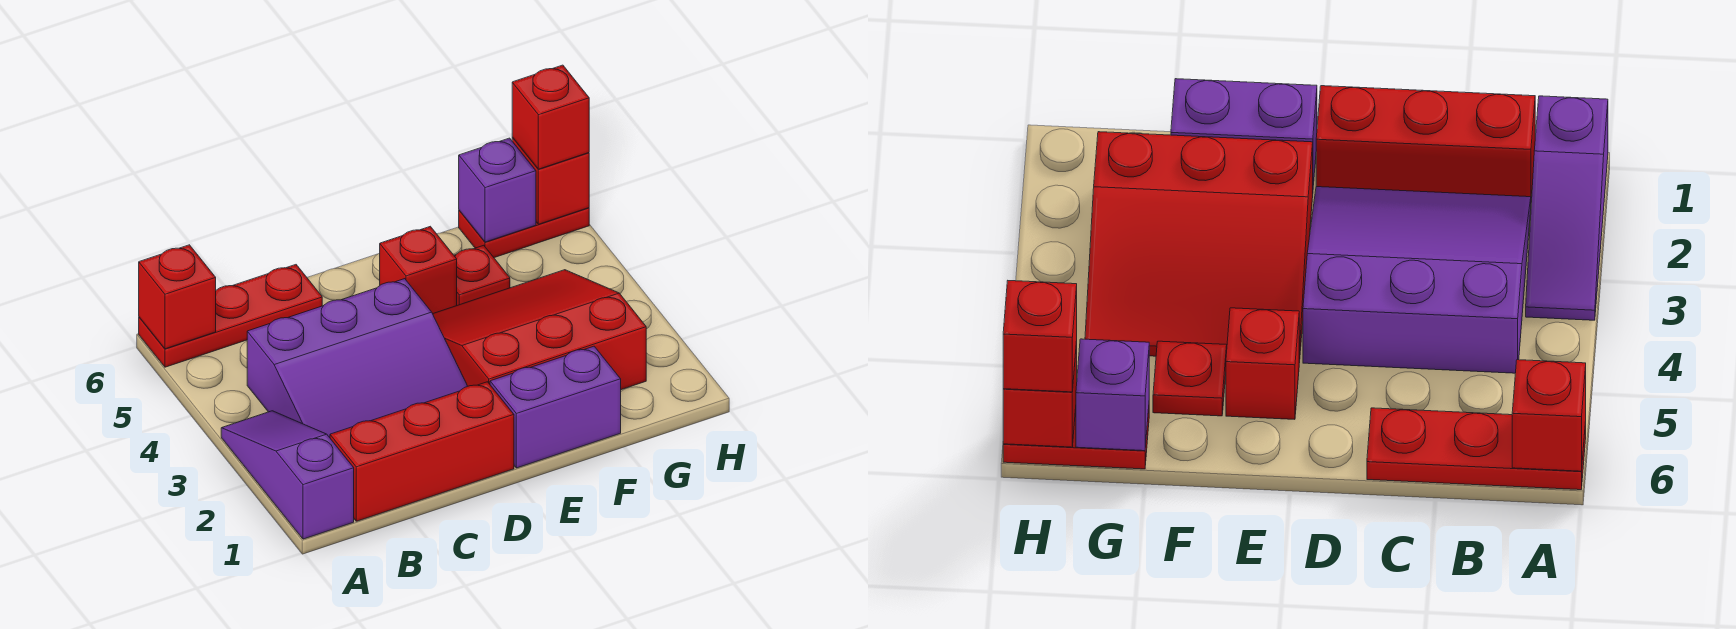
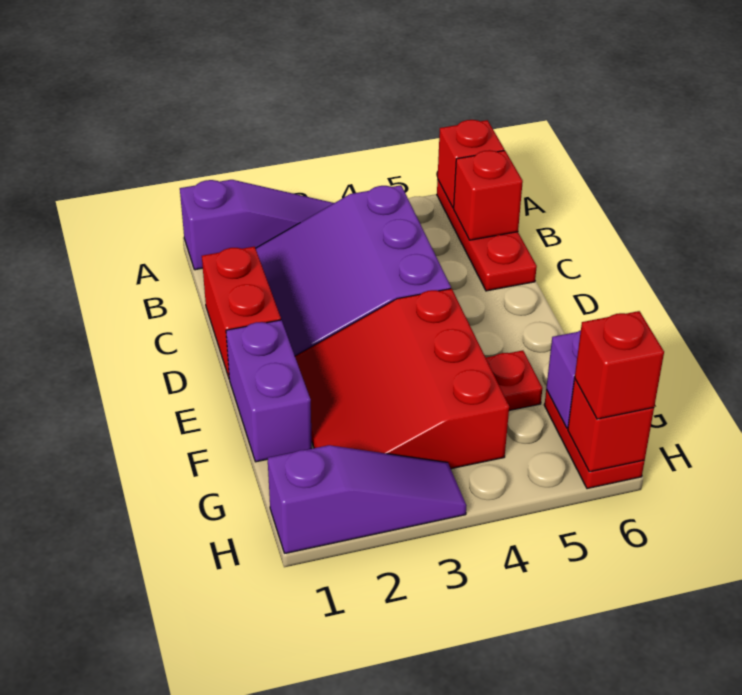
red 1x3 brick [330,382,514,521] -> red 1x2 brick [202,246,281,377]
red 3x3 slope [433,270,646,390] -> red 3x3 slope turned to [295,289,509,469]
red 1x1 brick [380,226,457,314] -> red 1x1 brick moved to [454,150,523,240]
none -> purple 1x3 slope [268,445,467,553]

